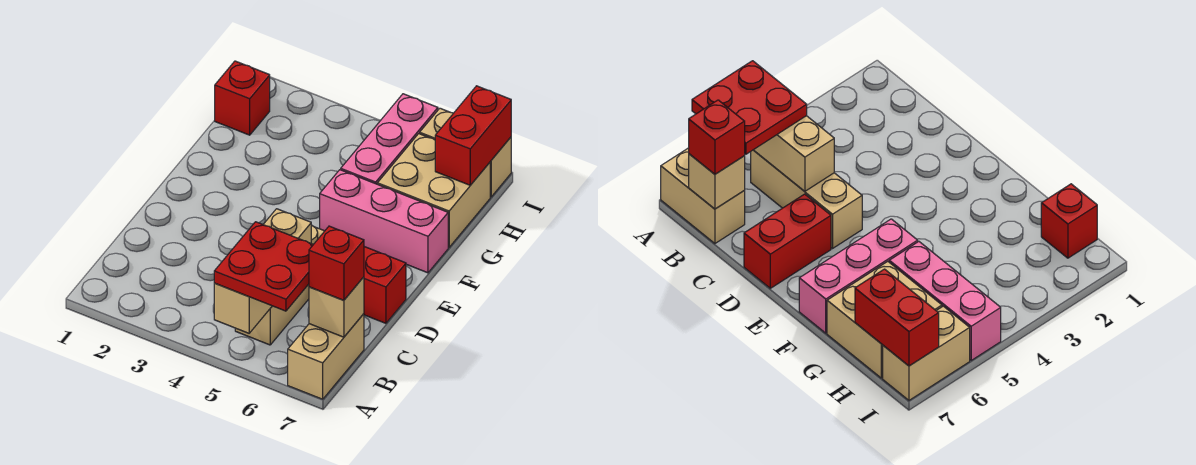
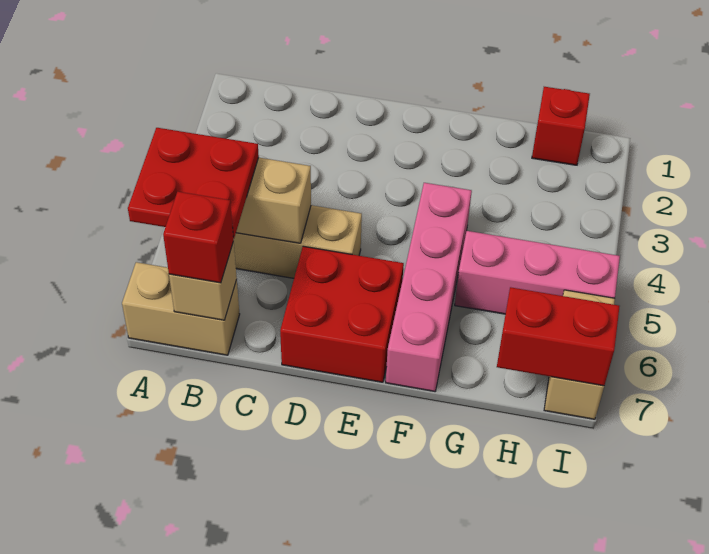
red 1x2 brick [364,247,406,323] -> red 2x2 brick [280,246,404,382]
pink 1x3 brick [320,170,448,273] -> pink 1x4 brick [386,183,472,391]
tan 2x2 brick [377,134,490,247] -> none

